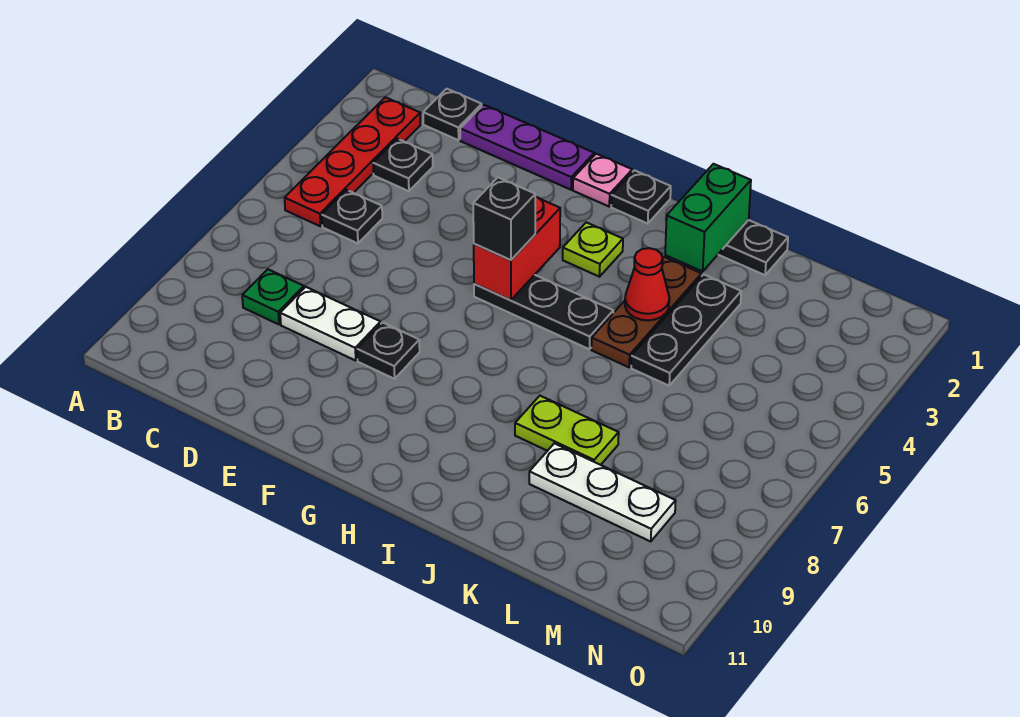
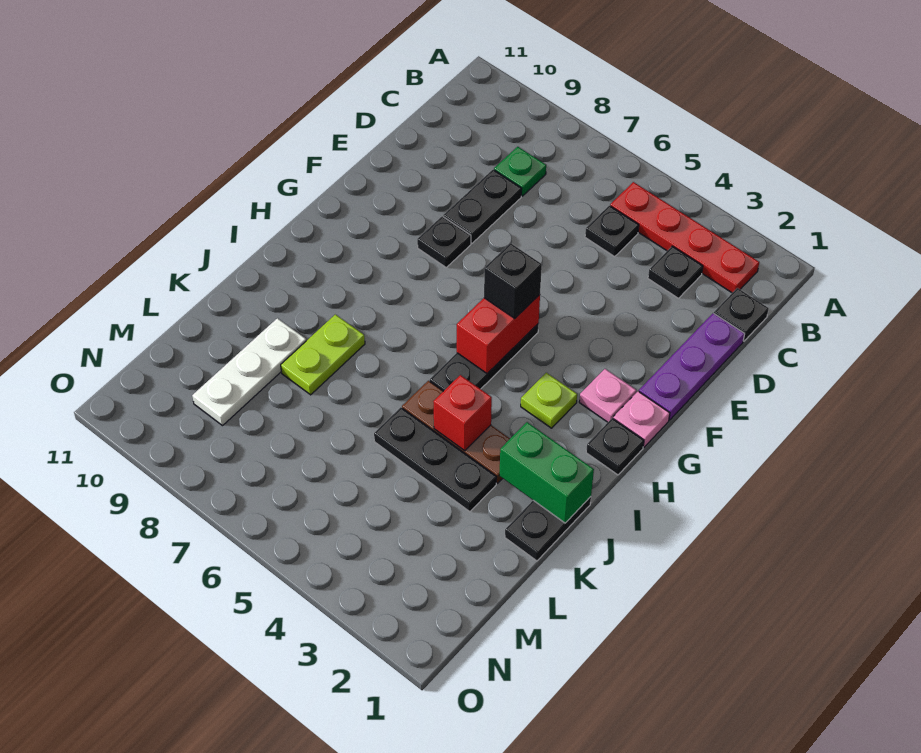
white 1x2 plate [280,287,381,360] -> black 1x2 plate [443,170,522,243]
none -> pink 1x1 plate [579,369,636,422]
red 1x2 brick [474,197,560,300] -> red 1x2 brick turned to [457,295,540,373]
red 1x1 cone [625,248,669,320] -> red 1x1 brick [433,375,492,451]

